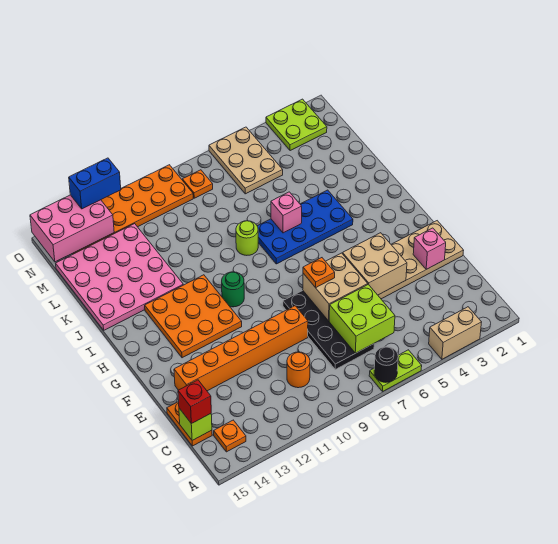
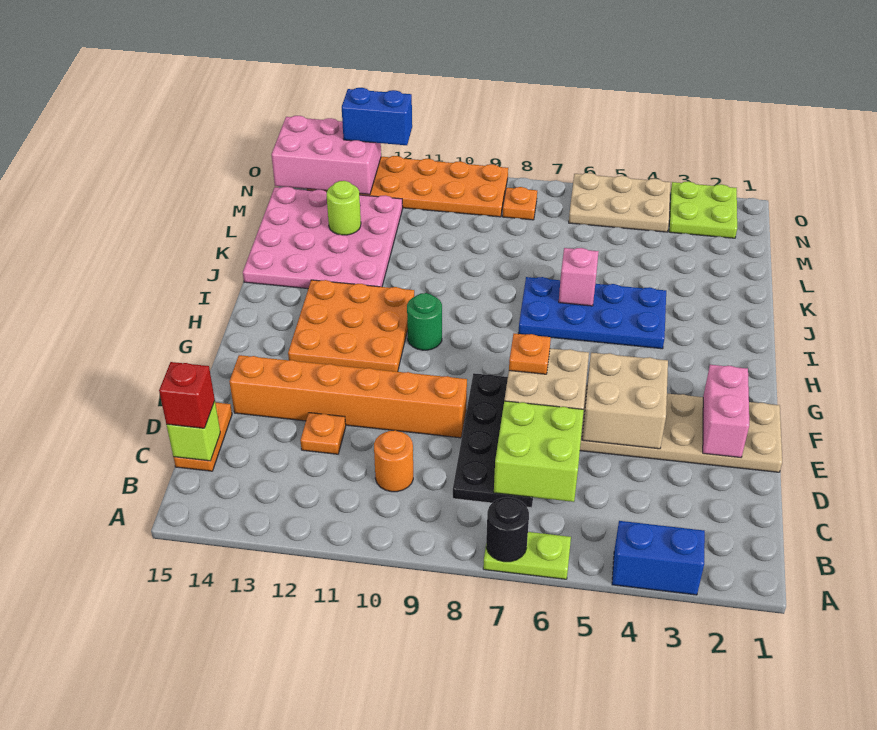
tan 1x2 brick [429,307,482,359] -> blue 1x2 brick [612,521,705,595]
orange 1x1 plate [214,420,246,452] -> orange 1x1 plate moved to [300,413,346,454]
pink 1x1 brick [413,228,446,269] -> pink 1x2 brick [703,365,749,458]
lime 1x1 round brick [236,221,258,255] -> lime 1x1 round brick moved to [326,181,361,235]
tan 2x3 plate [209,127,283,194] -> tan 2x3 plate turned to [569,173,671,232]

